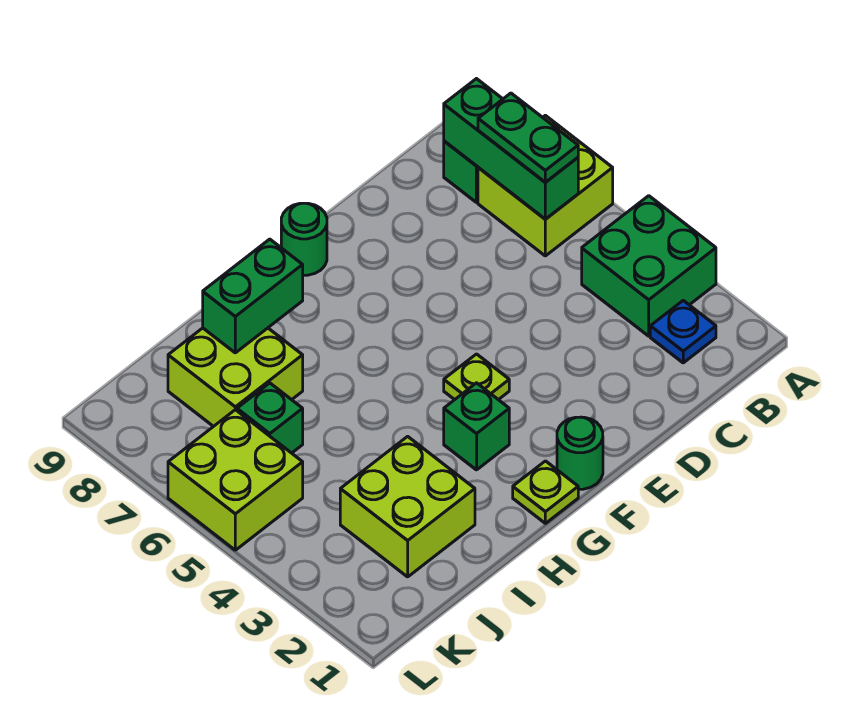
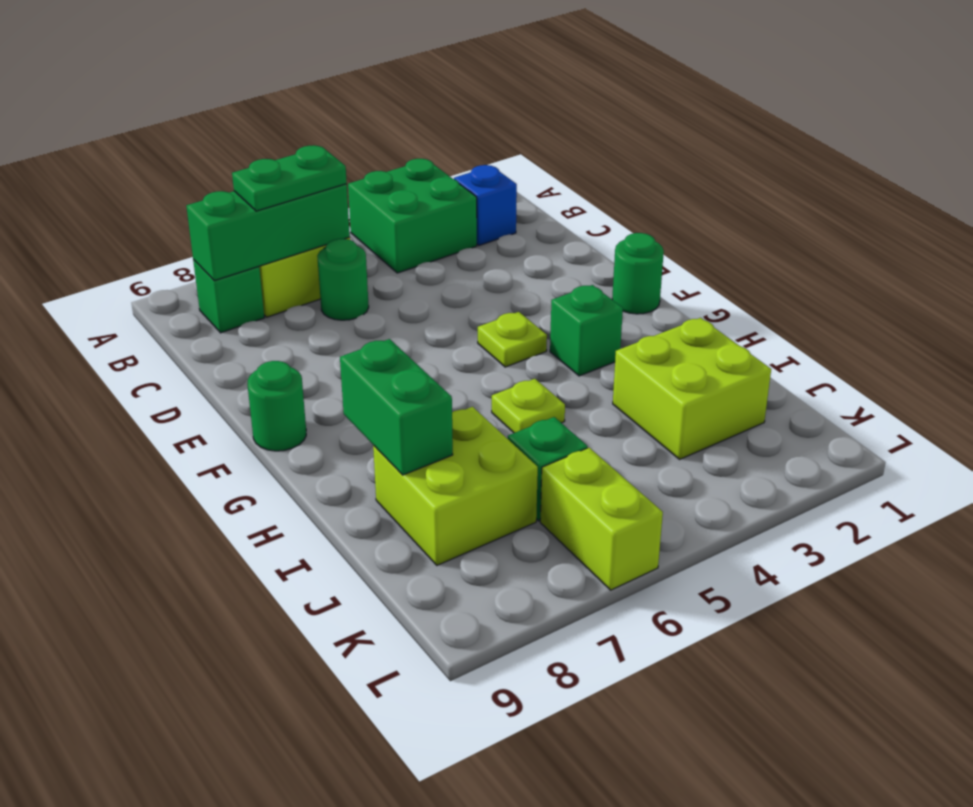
blue 1x1 plate [650,301,716,363] -> blue 1x1 brick [454,165,517,245]
none -> green 1x1 round brick [317,239,369,320]
lime 1x1 plate [513,461,578,523] -> lime 1x1 plate moved to [492,379,565,433]
lime 2x2 brick [168,410,303,550] -> lime 1x2 brick [540,448,663,590]

